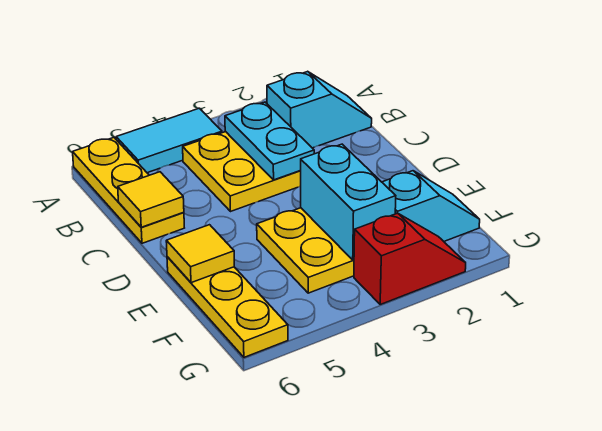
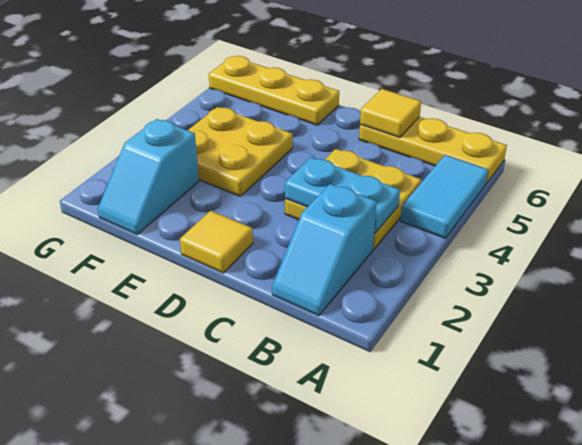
cyan 1x2 brick [301,144,396,260] -> none
yellow 1x1 tile [166,225,234,283] -> yellow 1x1 tile moved to [180,211,253,273]
red 1x2 slope [354,213,466,304] -> none

